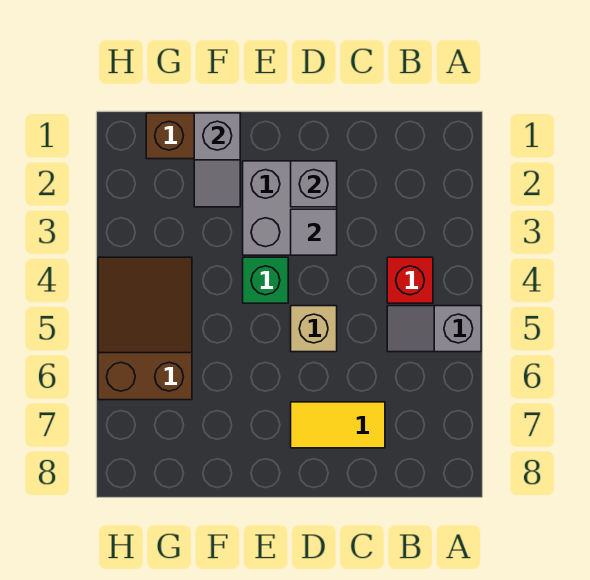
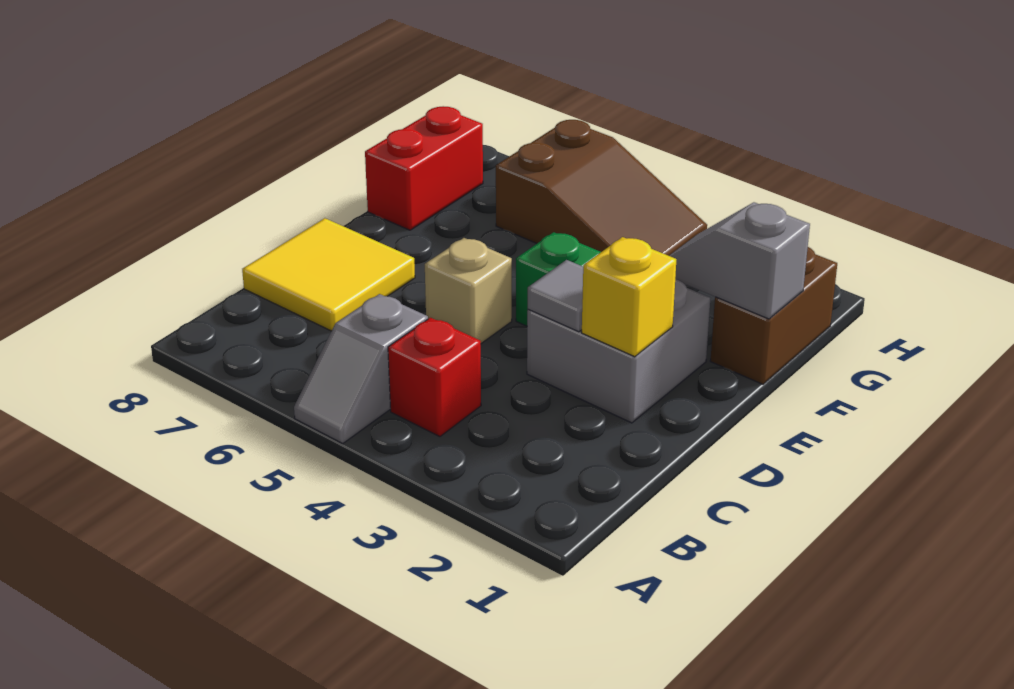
grey 1x2 slope [387,306,481,352] -> grey 1x2 slope turned to [294,294,428,444]
yellow 1x2 tile [291,402,385,448] -> yellow 2x2 tile [242,218,415,331]
grey 1x1 brick [291,161,337,207] -> yellow 1x1 brick [582,237,676,357]
none -> red 1x2 brick [365,106,483,230]

